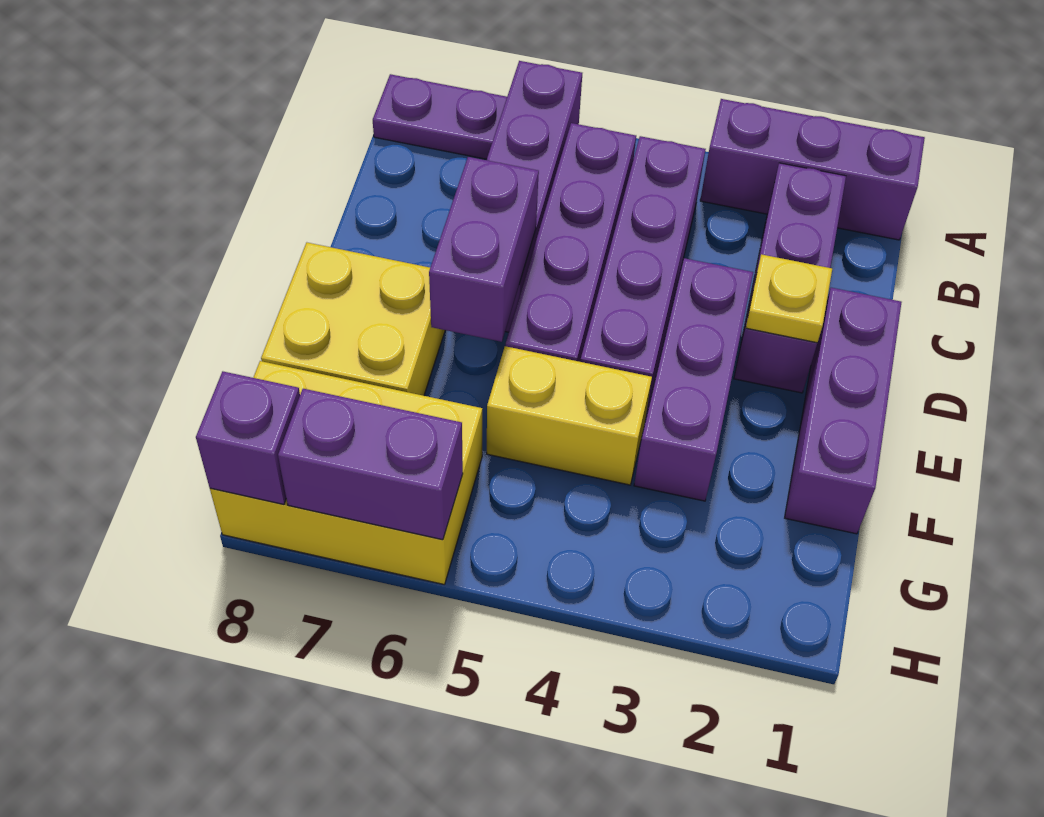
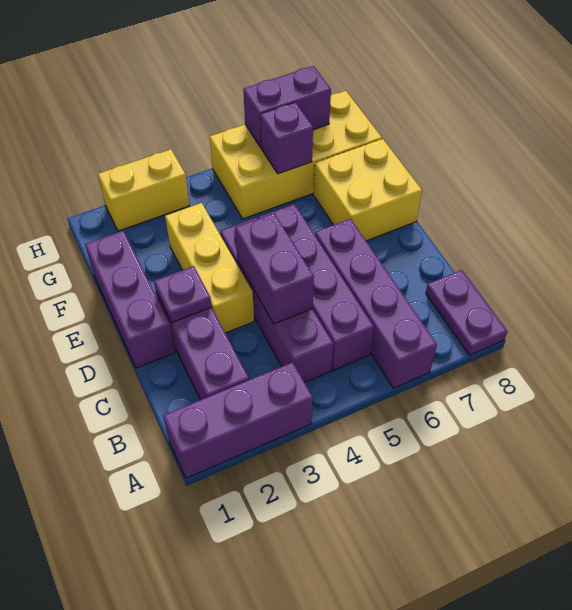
purple 1x2 plate [373,74,507,159] -> purple 1x2 plate turned to [426,270,507,355]
yellow 1x1 plate [746,254,832,343] -> purple 1x1 plate [154,266,212,323]
purple 1x3 brick [634,258,753,501] -> yellow 1x3 brick [165,203,254,333]
purple 1x2 brick [429,157,539,342] -> purple 1x2 brick moved to [235,213,314,324]
yellow 1x2 brick [487,346,652,485] -> yellow 1x2 brick moved to [98,149,190,231]
yellow 2x3 brick [210,361,482,584] -> yellow 2x4 brick [210,91,382,219]
purple 1x1 brick [196,371,300,504] -> purple 1x1 brick moved to [260,102,313,174]

